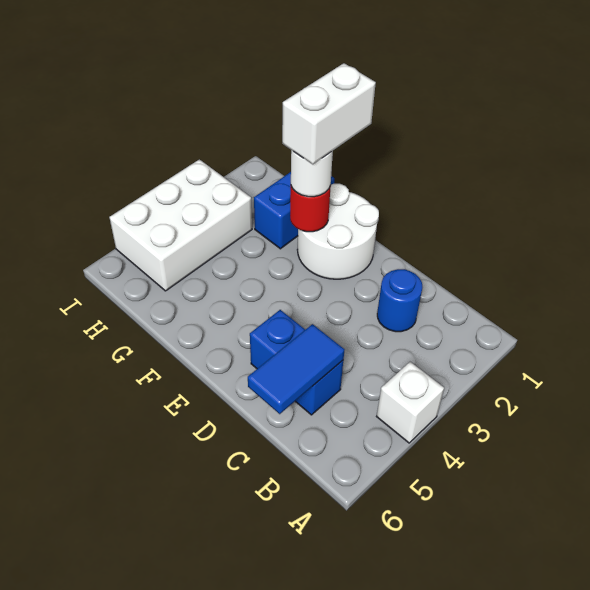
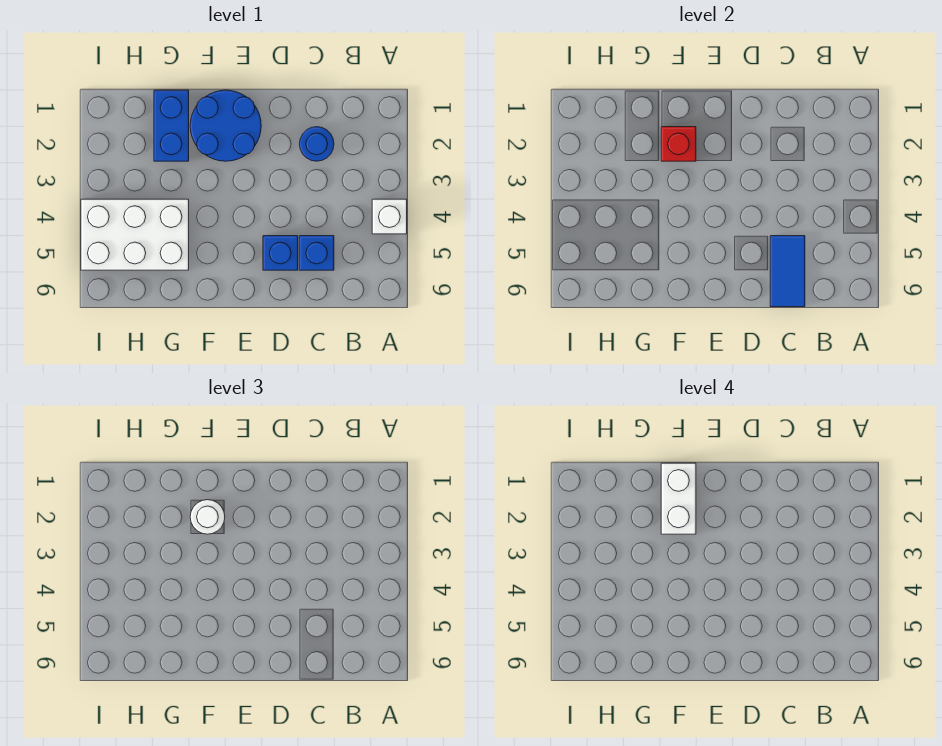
white 2x2 round brick [297,184,379,279] -> blue 2x2 round brick [190,90,261,161]
red 1x1 round brick [290,186,331,232] -> red 1x1 brick [661,127,696,161]
white 2x3 brick [109,159,252,291] -> white 2x3 brick turned to [81,199,189,270]

